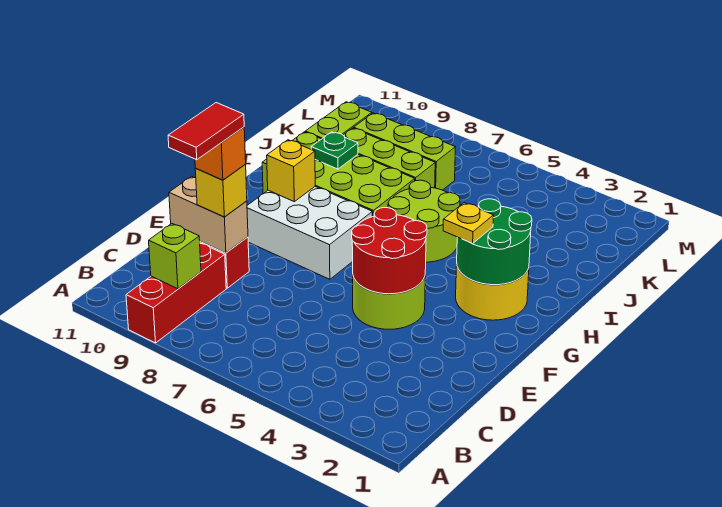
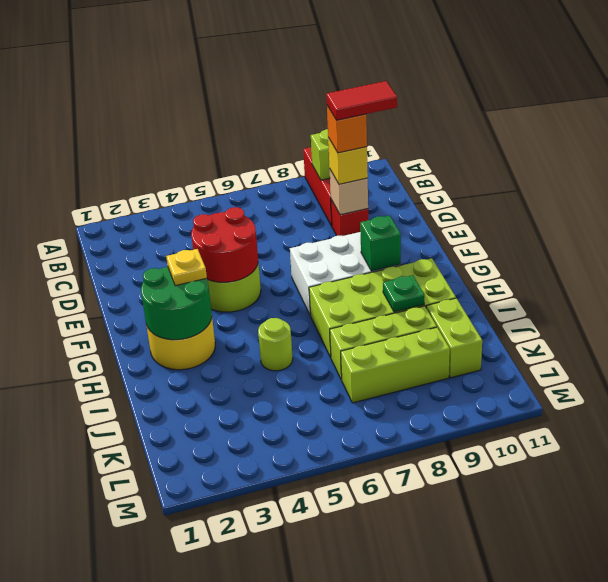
red 1x2 tile [168,103,244,160] -> red 1x2 tile turned to [326,81,397,120]
tan 1x2 brick [169,176,248,253] -> tan 1x1 brick [330,170,368,215]
yellow 1x1 brick [267,140,315,202] -> green 1x1 brick [360,215,401,271]
lime 2x2 round brick [388,180,460,262] -> lime 1x1 round brick [258,318,293,371]

